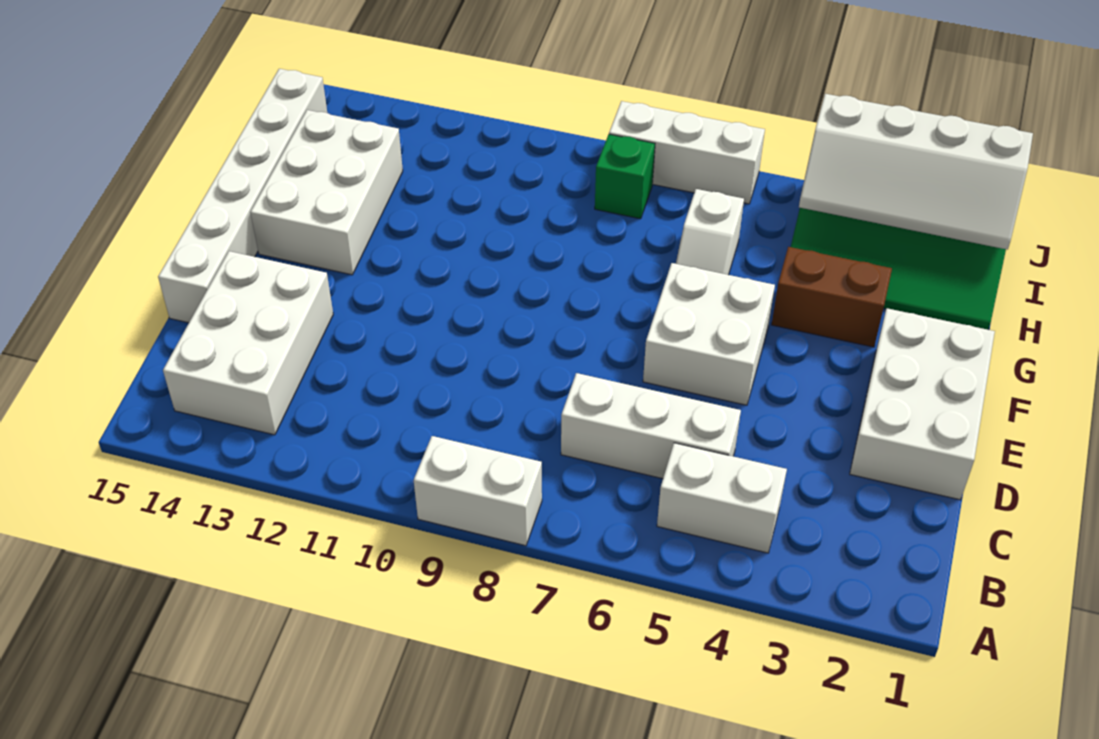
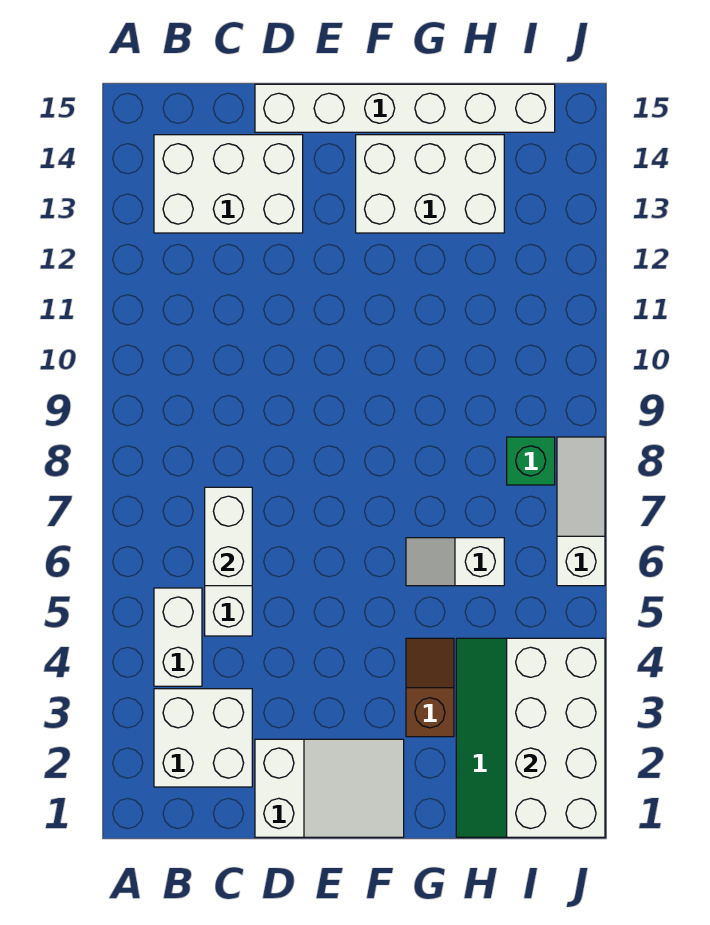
white 1x2 brick [414,436,542,546] -> white 1x2 brick moved to [205,487,252,586]
white 2x3 brick [850,308,995,500] -> white 2x3 slope [255,739,404,837]
white 2x2 brick [643,263,775,405] -> white 2x2 brick moved to [154,689,252,787]
brown 1x2 brick [772,247,892,347] -> brown 1x2 slope [406,638,454,737]
white 2x4 slope [799,94,1033,250] -> white 2x4 brick [507,638,605,837]
white 1x3 brick [609,101,765,204] -> white 1x3 slope [557,437,605,586]

